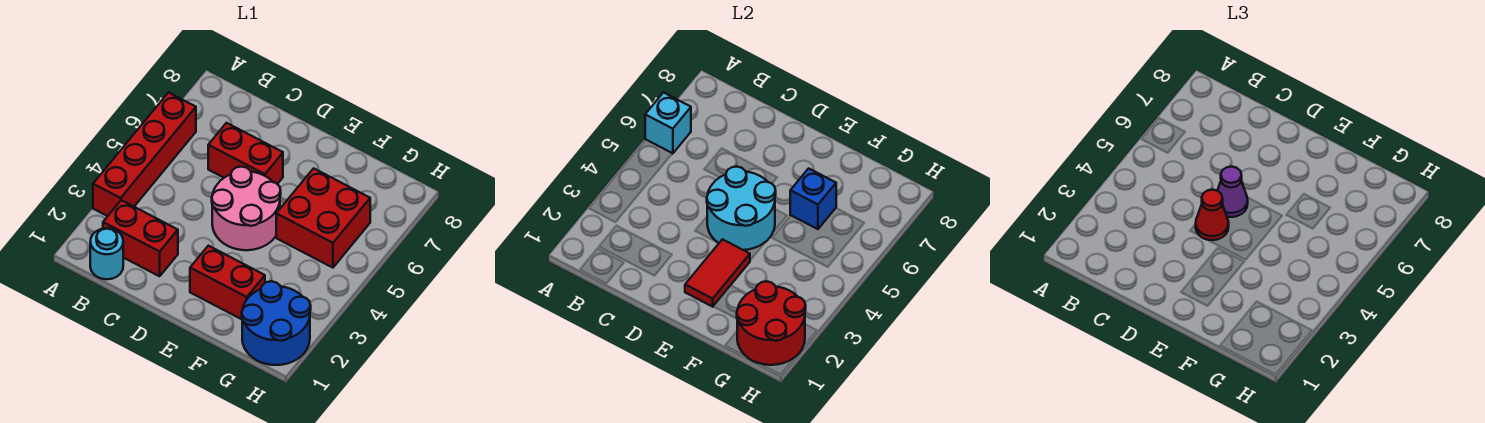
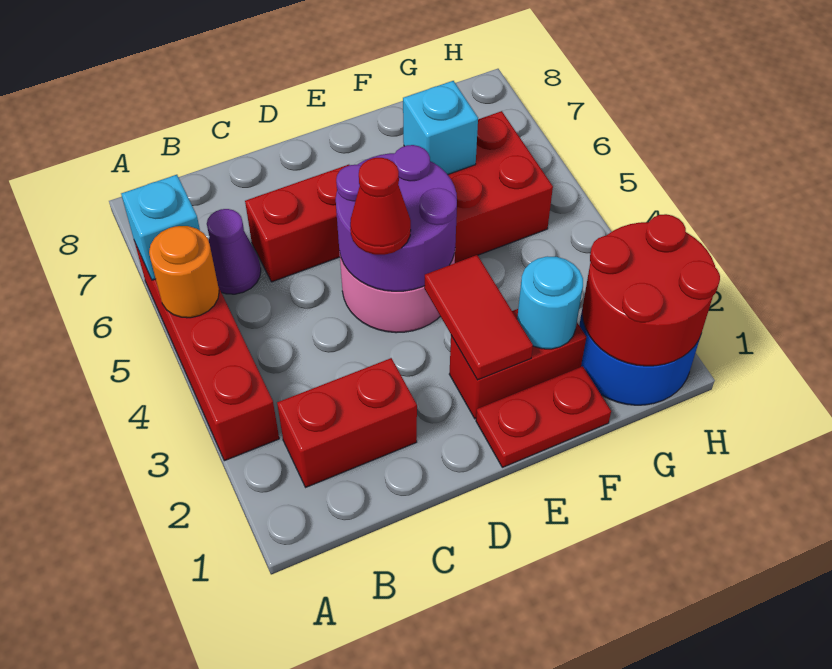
none -> orange 1x1 round brick [149,226,219,318]
cyan 1x1 round brick [90,228,123,279] -> cyan 1x1 round brick moved to [517,256,583,349]
cyan 2x2 round brick [707,166,776,250] -> purple 2x2 round brick [336,145,457,291]
purple 1x1 cone [1217,167,1248,217] -> purple 1x1 cone moved to [207,209,261,294]
none -> red 1x2 plate [476,366,611,467]
blue 1x1 brick [790,168,836,229] -> cyan 1x1 brick [403,81,478,175]

